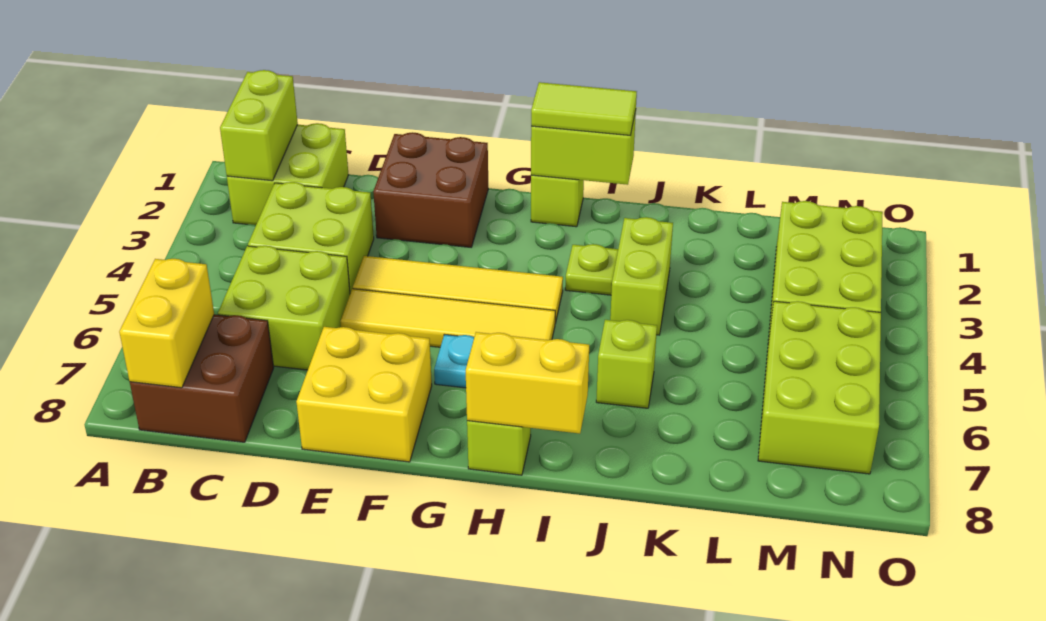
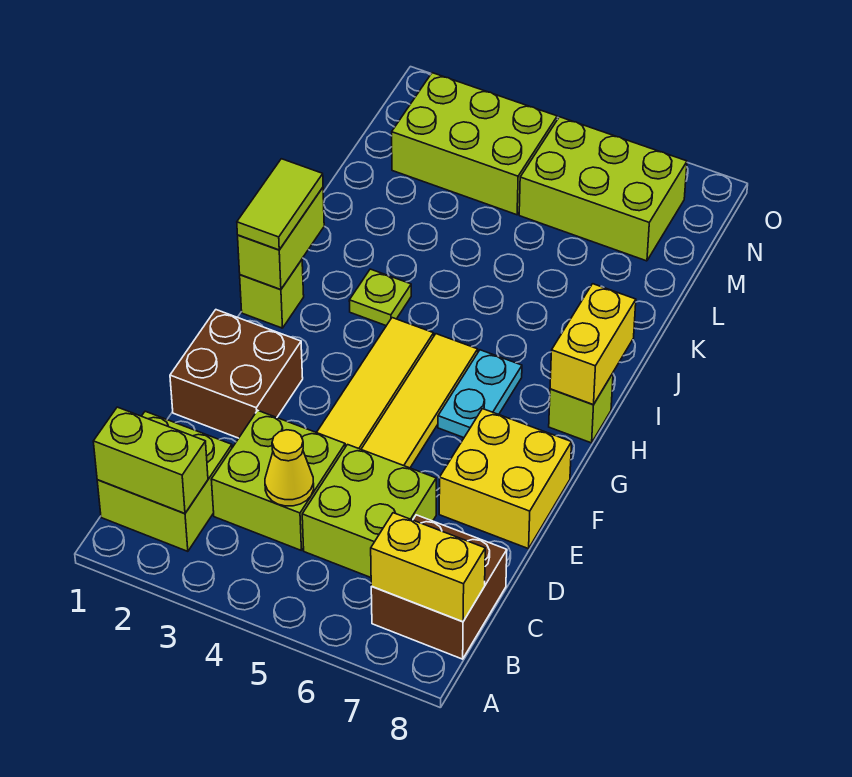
none -> yellow 1x1 cone [265,430,314,506]
lime 1x2 brick [610,217,673,335] -> none
lime 1x1 brick [596,320,657,408] -> none

